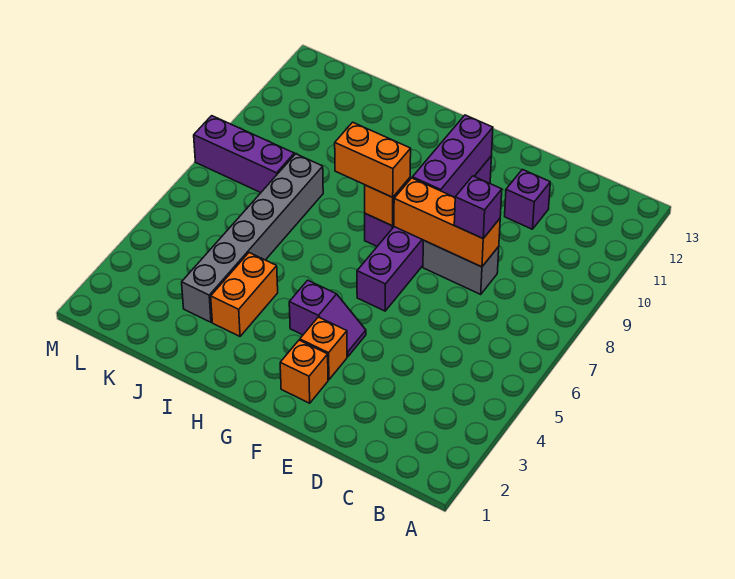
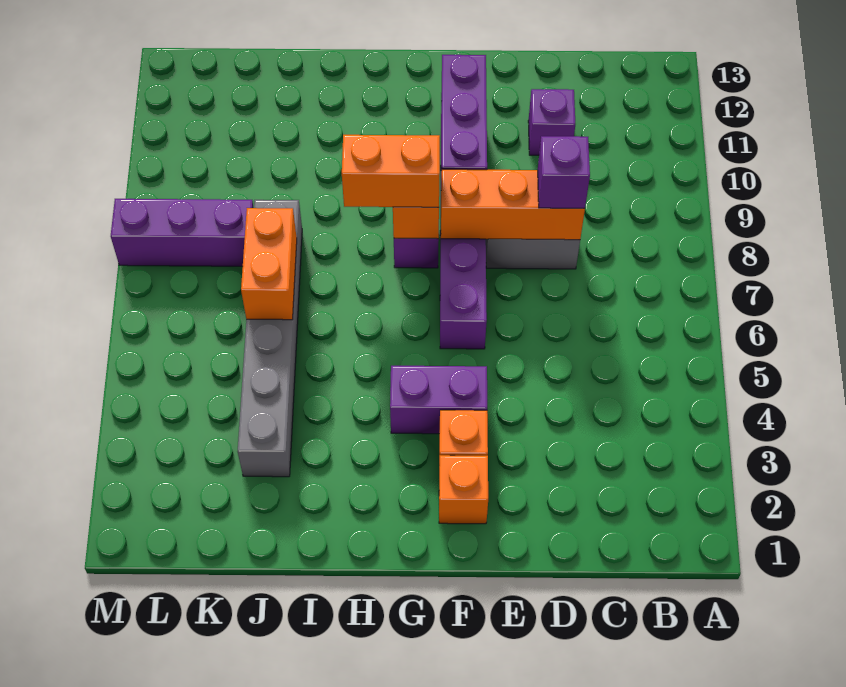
purple 1x2 slope [289,280,366,356] -> purple 1x2 brick [390,366,487,434]
orange 1x2 brick [211,253,278,336] -> orange 1x2 brick moved to [241,208,297,320]

